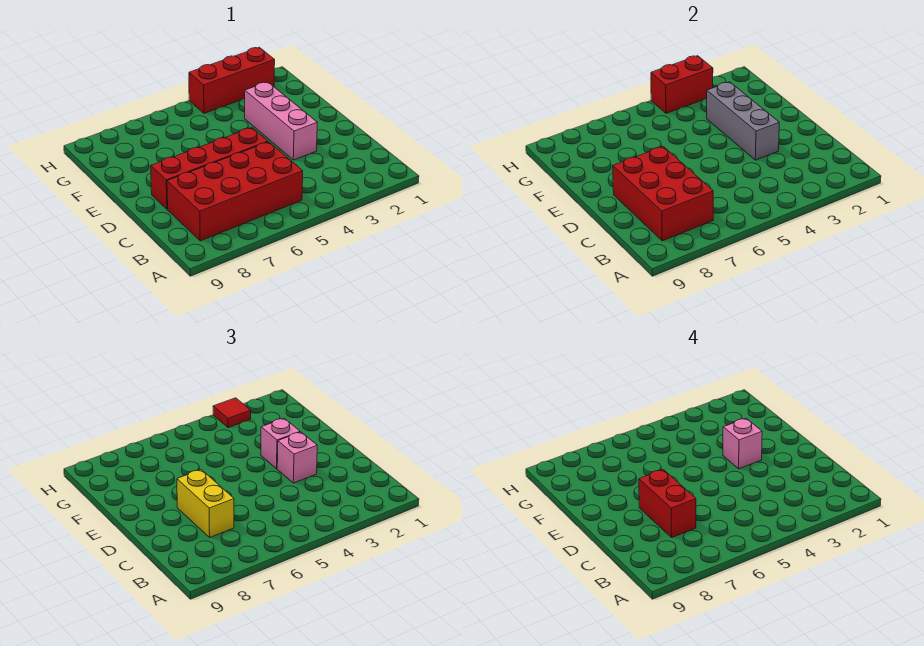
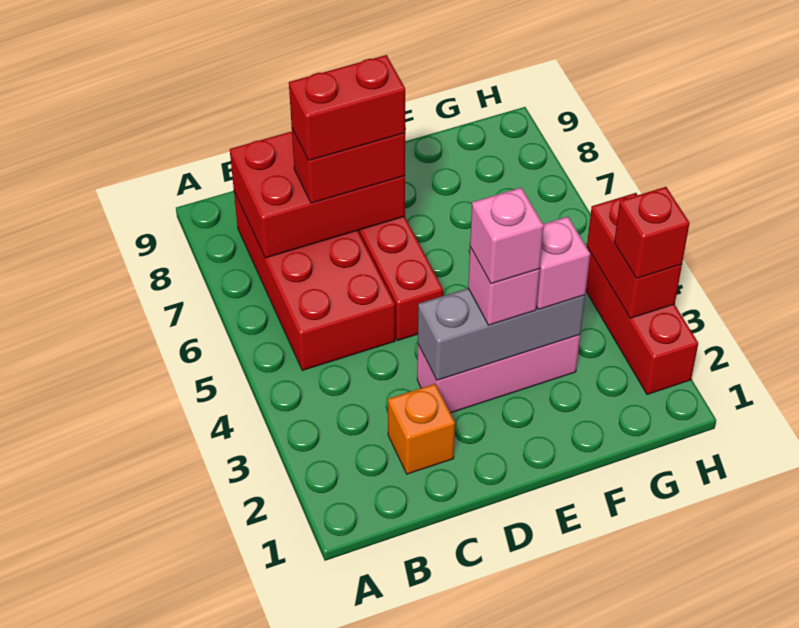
none -> orange 1x1 brick [388,384,455,474]
yellow 1x2 brick [177,470,234,537] -> red 1x2 brick [292,129,405,203]
pink 1x1 brick [277,432,317,483] -> pink 1x1 brick moved to [536,217,590,309]
red 1x1 tile [213,398,251,428] -> red 1x1 brick [614,187,689,279]

